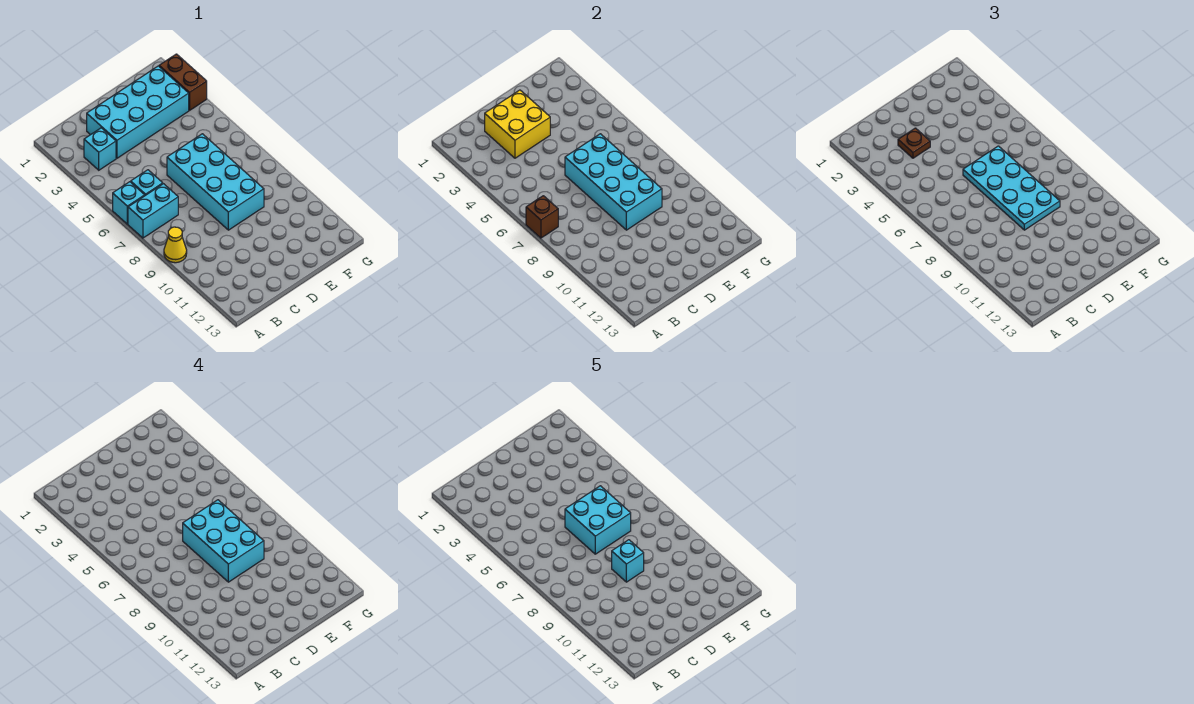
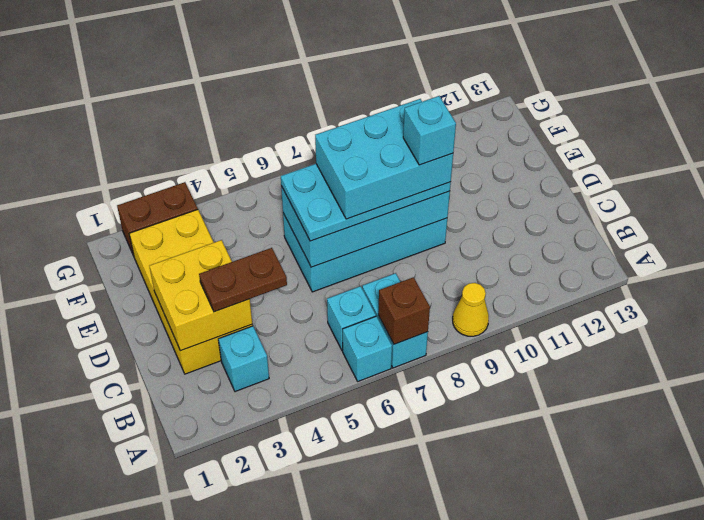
cyan 2x4 brick [87,66,189,158] -> yellow 2x4 brick [129,210,253,374]
brown 1x1 plate [898,128,930,158] -> brown 1x2 plate [199,248,287,312]
cyan 2x2 brick [565,486,631,554] -> none

